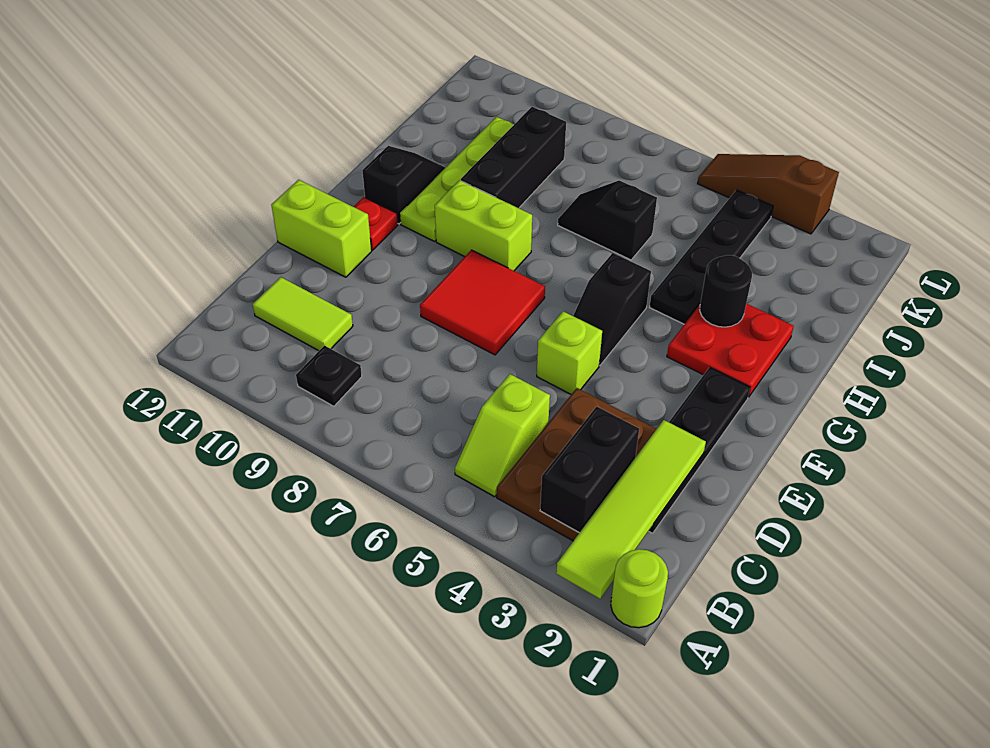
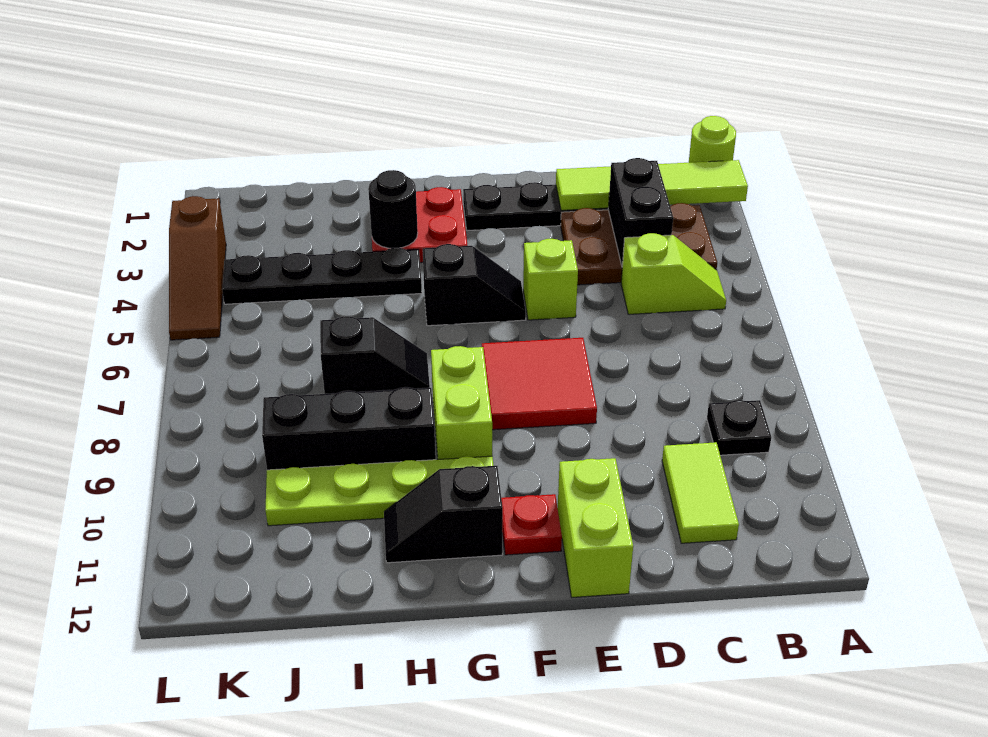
black 1x2 brick [540,406,639,533] -> black 1x2 brick turned to [608,158,673,266]
black 1x2 slope [558,180,657,260] -> black 1x2 slope turned to [320,316,430,394]

